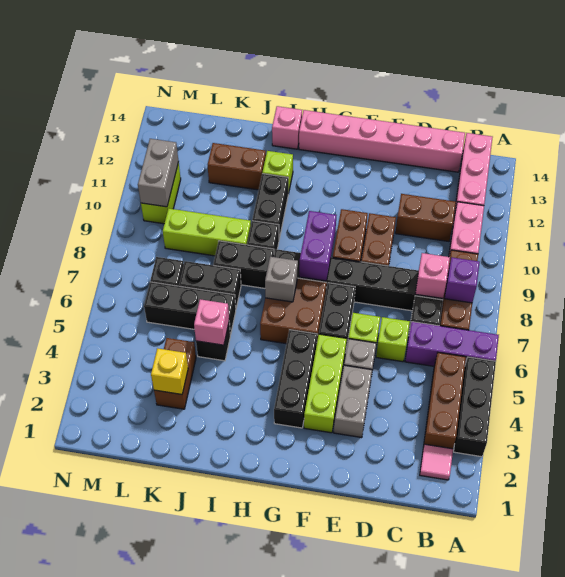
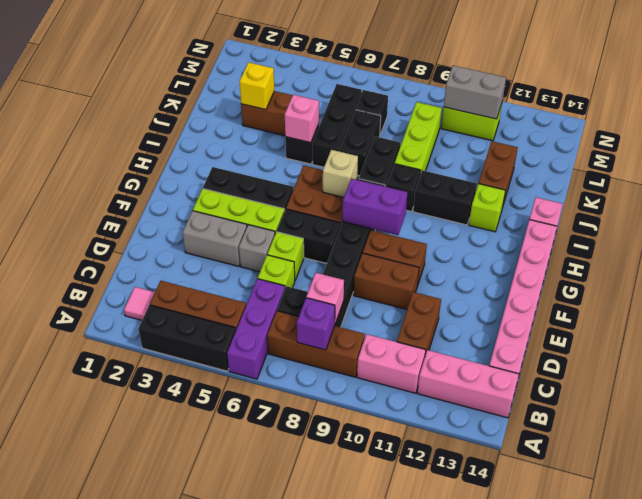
grey 1x1 brick [265,257,298,302] -> tan 1x1 brick [323,150,358,197]

